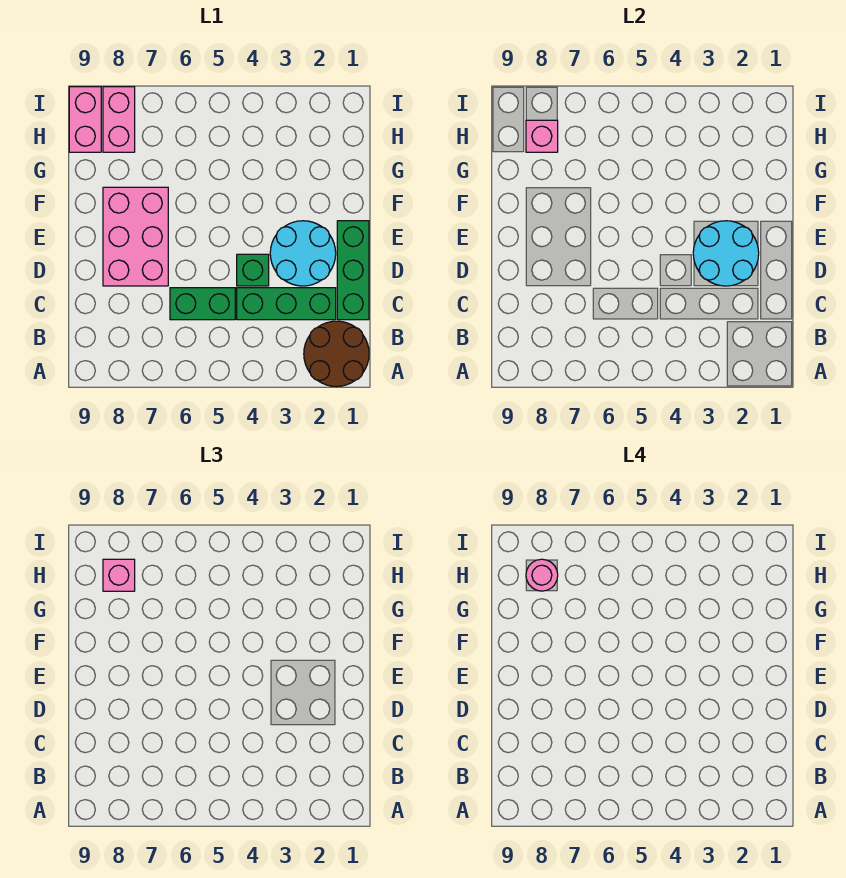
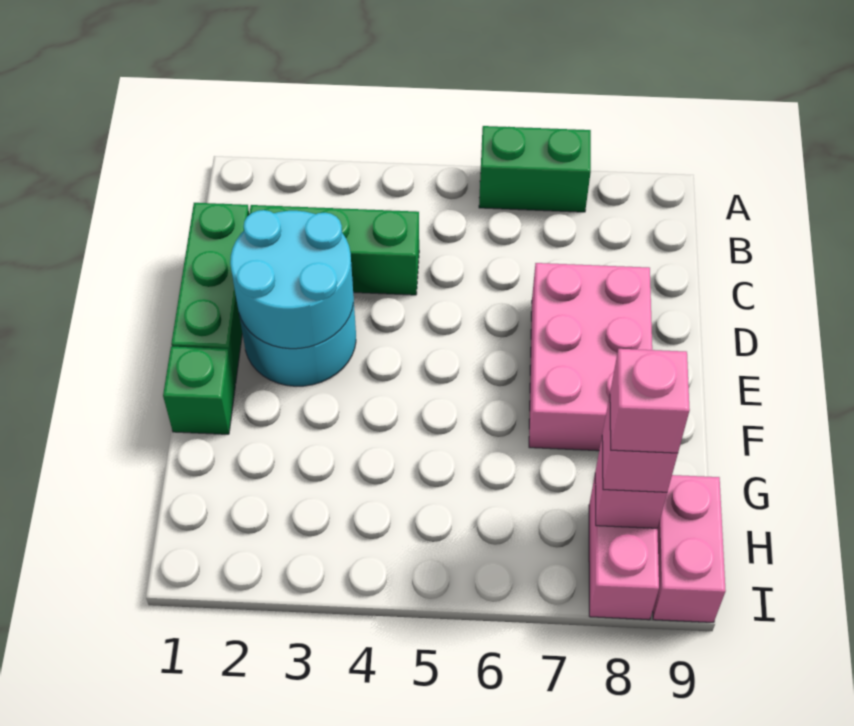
brown 2x2 round brick [304,321,369,387] -> none
green 1x2 brick [170,288,235,320] -> green 1x2 brick moved to [479,126,591,212]
green 1x1 brick [237,254,269,286] -> green 1x1 brick moved to [163,347,235,434]
pink 1x1 round brick [526,559,558,591] -> pink 1x1 brick [610,349,690,453]

